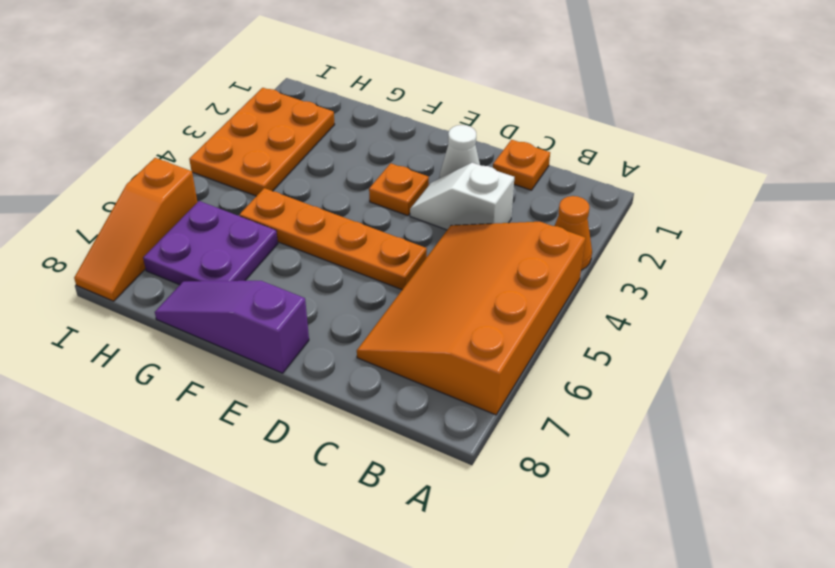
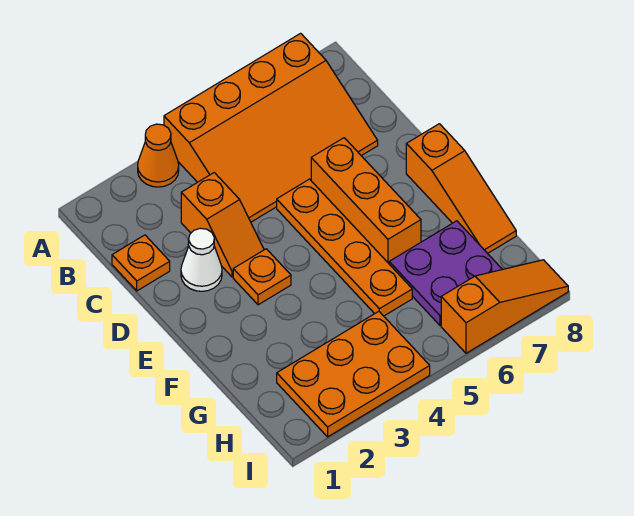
white 1x2 slope [410,163,514,230] -> orange 1x2 slope [181,173,264,277]
none -> orange 1x3 brick [311,138,421,263]
purple 1x3 slope [155,281,309,373] -> orange 1x3 slope [406,124,516,253]

